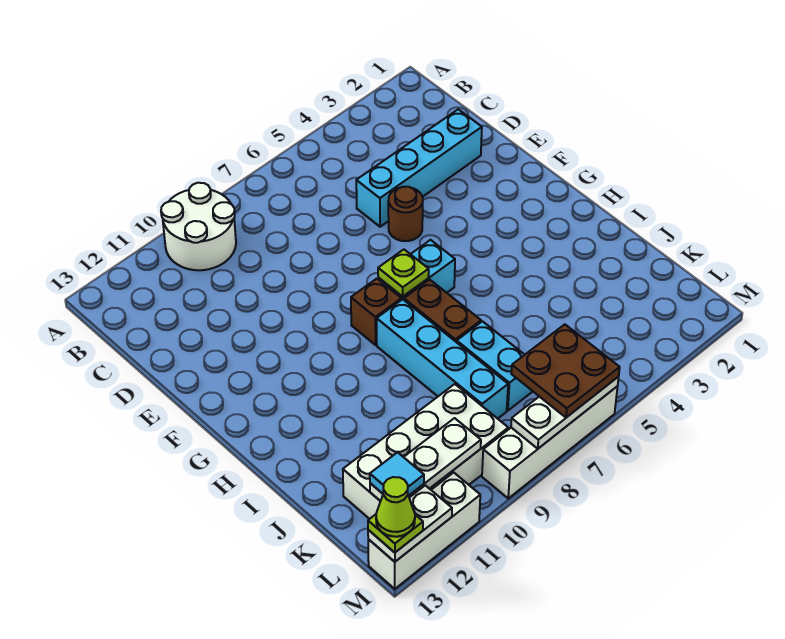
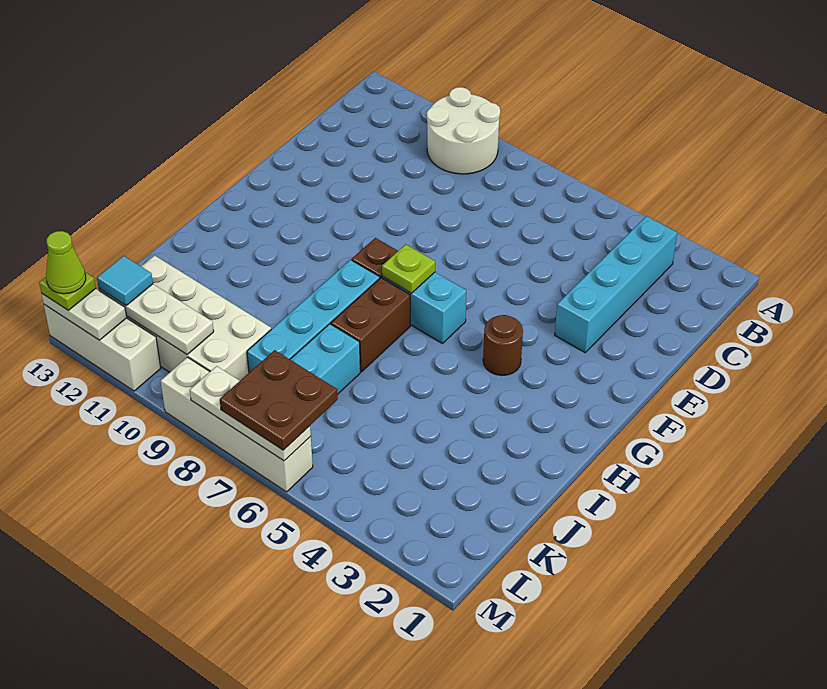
cyan 1x4 brick [356,109,482,227] -> cyan 1x4 brick turned to [555,216,677,353]
brown 1x1 round brick [388,187,423,241] -> brown 1x1 round brick moved to [483,315,523,376]

